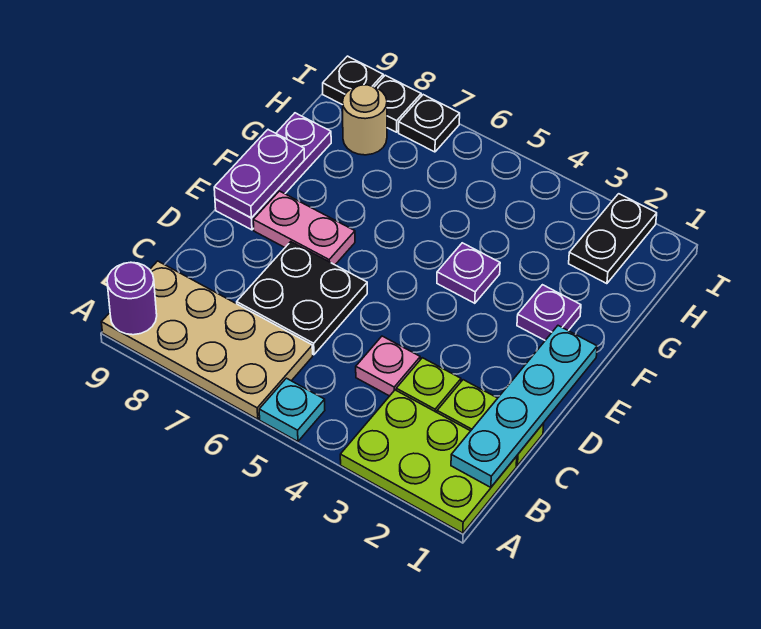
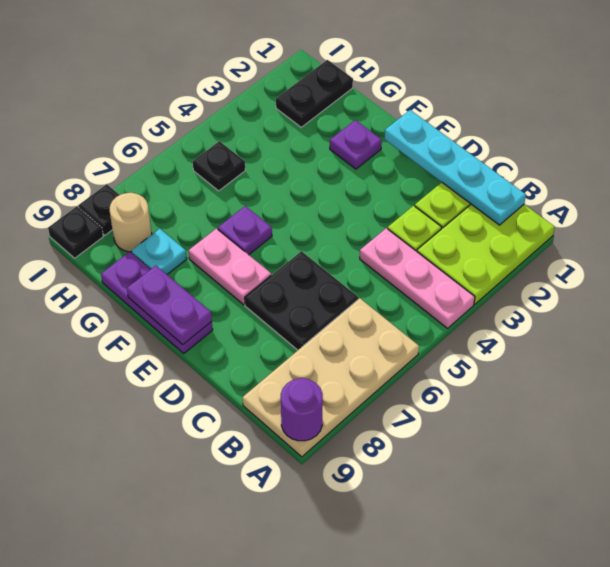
cyan 1x1 plate [259,378,325,441] -> cyan 1x1 plate moved to [131,229,187,274]
pink 1x1 plate [356,336,420,396] -> pink 1x3 plate [360,228,475,328]
pink 1x2 plate [253,191,355,265] -> pink 1x2 plate turned to [189,229,271,305]
purple 1x1 plate [437,243,500,303] -> purple 1x1 plate moved to [218,206,272,255]
black 1x2 plate [569,194,657,284] -> black 1x2 plate turned to [276,60,353,127]
black 1x1 plate [399,95,460,152] -> black 1x1 plate moved to [193,141,245,191]

